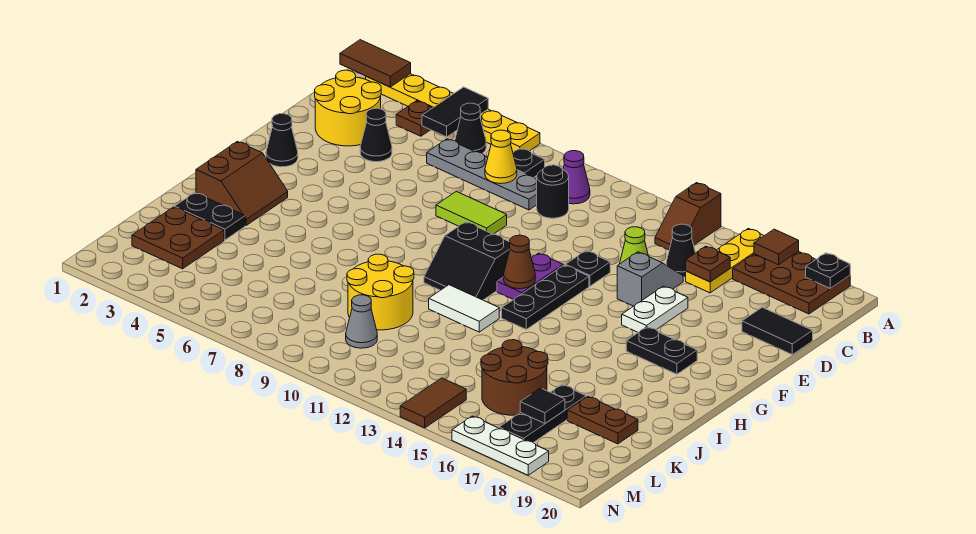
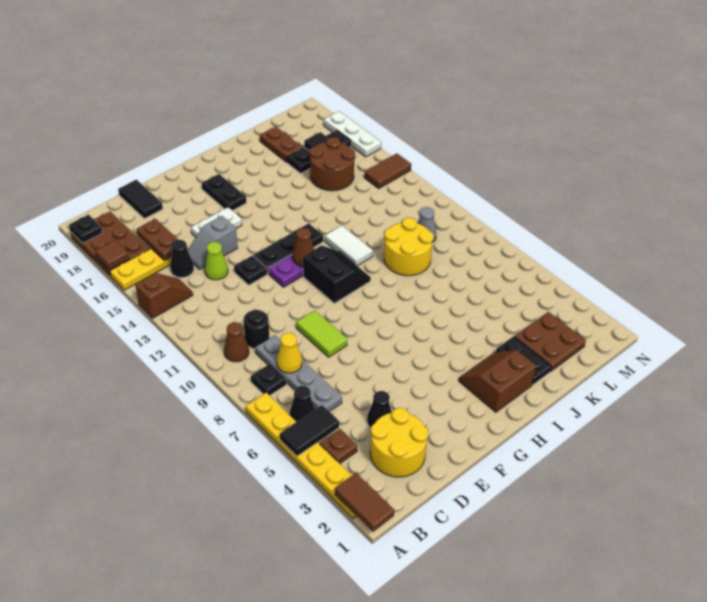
purple 1x1 cone [563,151,590,204] -> brown 1x1 cone [224,322,249,362]
brown 1x1 plate [686,246,730,282] -> brown 1x2 plate [136,219,178,261]
black 1x1 cone [266,114,298,167] -> none

